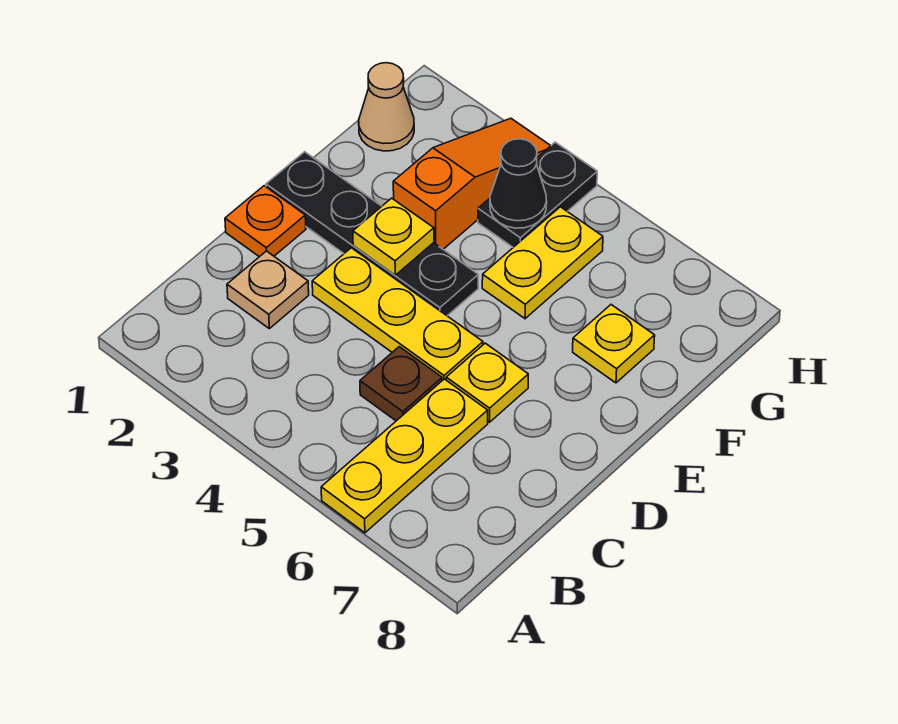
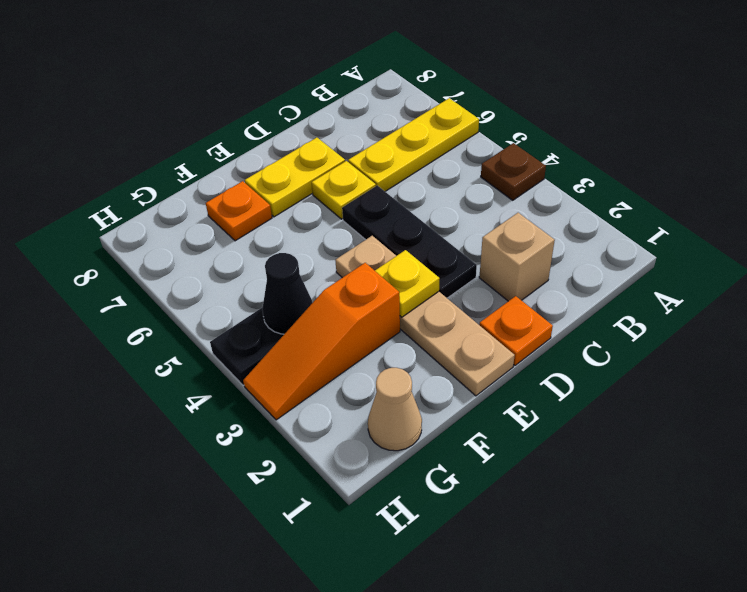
tan 1x1 plate [227,251,309,329] -> tan 1x1 brick [479,213,555,301]
brown 1x1 plate [360,347,442,421] -> brown 1x1 plate moved to [481,143,546,200]
yellow 1x3 plate [312,248,483,380] -> black 1x3 plate [342,185,477,298]
black 1x4 plate [266,152,478,316] -> tan 1x4 plate [335,236,515,396]
yellow 1x2 plate [482,207,603,319] -> yellow 1x2 plate moved to [245,138,345,217]
yellow 1x1 plate [573,305,655,383] -> orange 1x1 plate [206,181,272,241]

